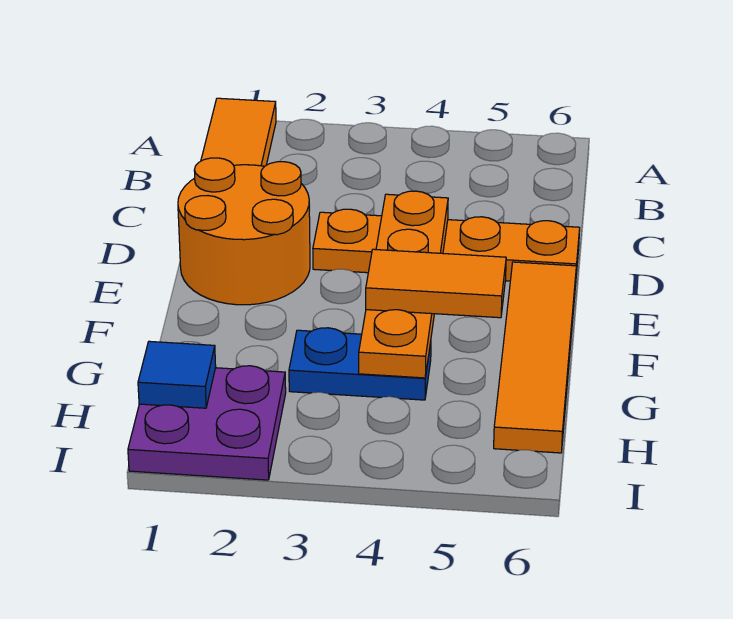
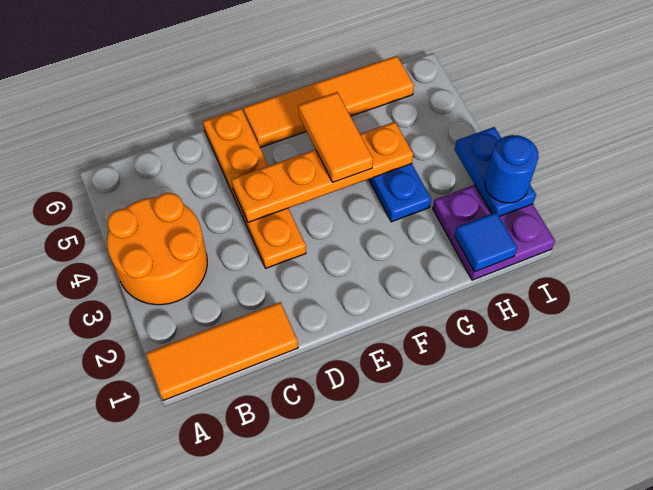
orange 2x2 round brick [178,158,310,305] -> orange 2x2 round brick moved to [107,193,207,305]
none -> blue 1x2 plate [455,127,536,217]
none -> blue 1x1 round brick [485,135,539,203]

